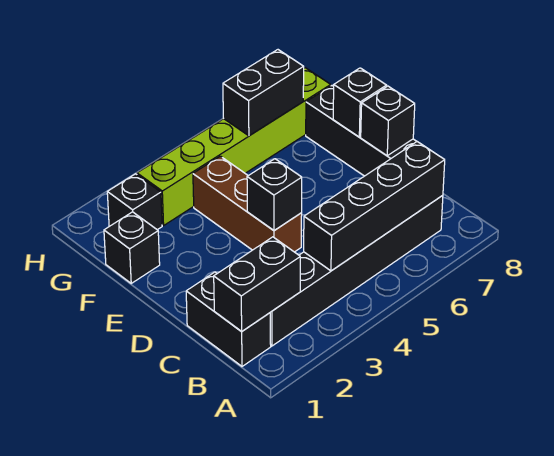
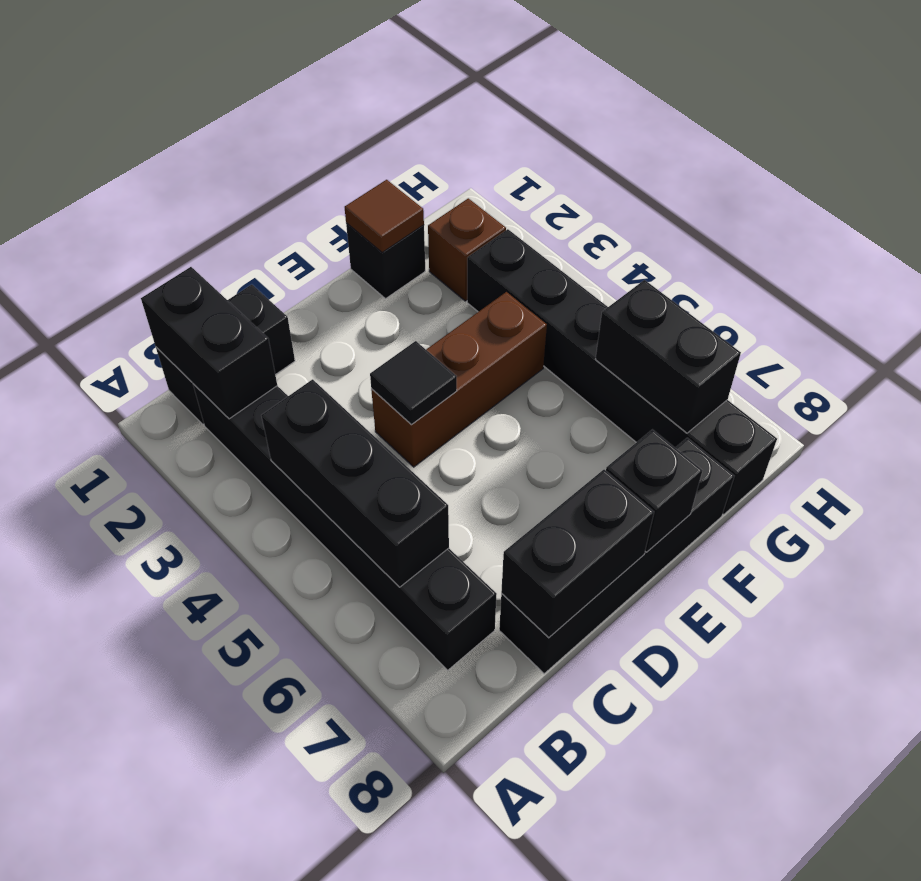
black 1x4 brick [304,142,445,271] -> black 1x3 brick [261,379,449,587]
black 1x1 brick [247,159,302,230] -> black 1x1 tile [370,341,457,425]
black 1x1 brick [361,86,415,156] -> black 1x2 brick [501,470,654,638]
none -> brown 1x1 tile [345,180,424,253]
black 1x1 brick [107,174,162,230] -> brown 1x1 brick [428,198,506,301]
lime 1x6 brick [137,68,331,225] -> black 1x6 brick [467,229,777,515]

